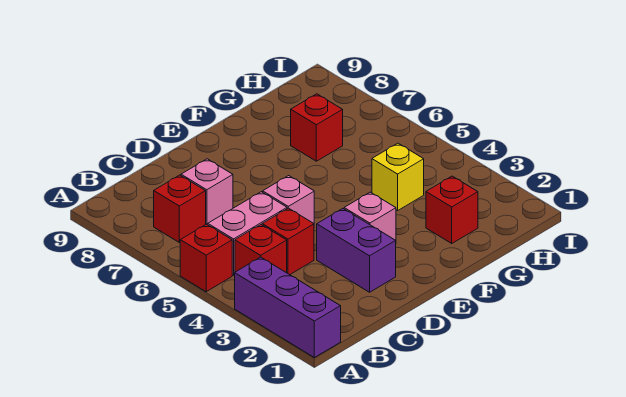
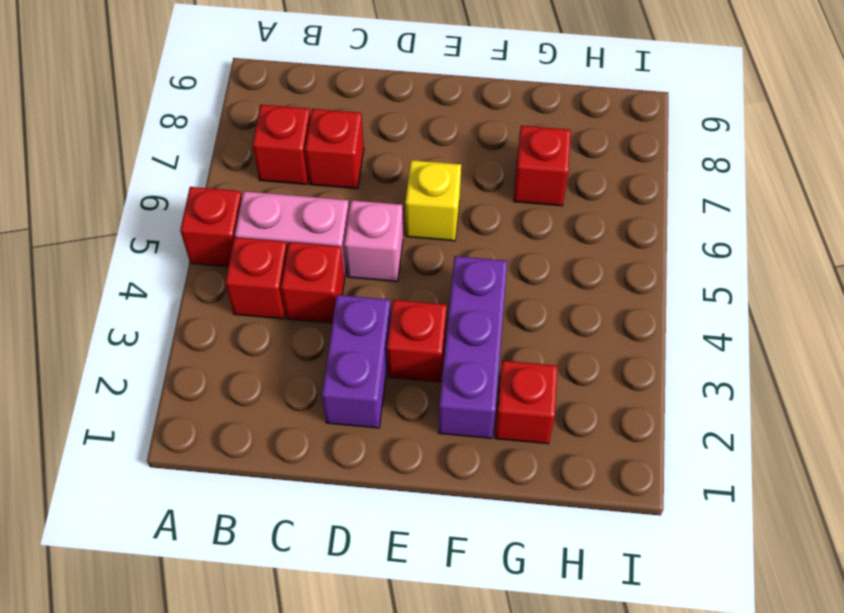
purple 1x3 brick [235,257,341,358] -> purple 1x3 brick moved to [438,256,507,438]
pink 1x1 brick [181,159,233,225] -> red 1x1 brick [305,109,364,189]
pink 1x1 brick [344,192,396,241] -> red 1x1 brick [387,300,447,382]
yellow 1x1 brick [372,143,424,211] -> yellow 1x1 brick moved to [405,160,461,241]

